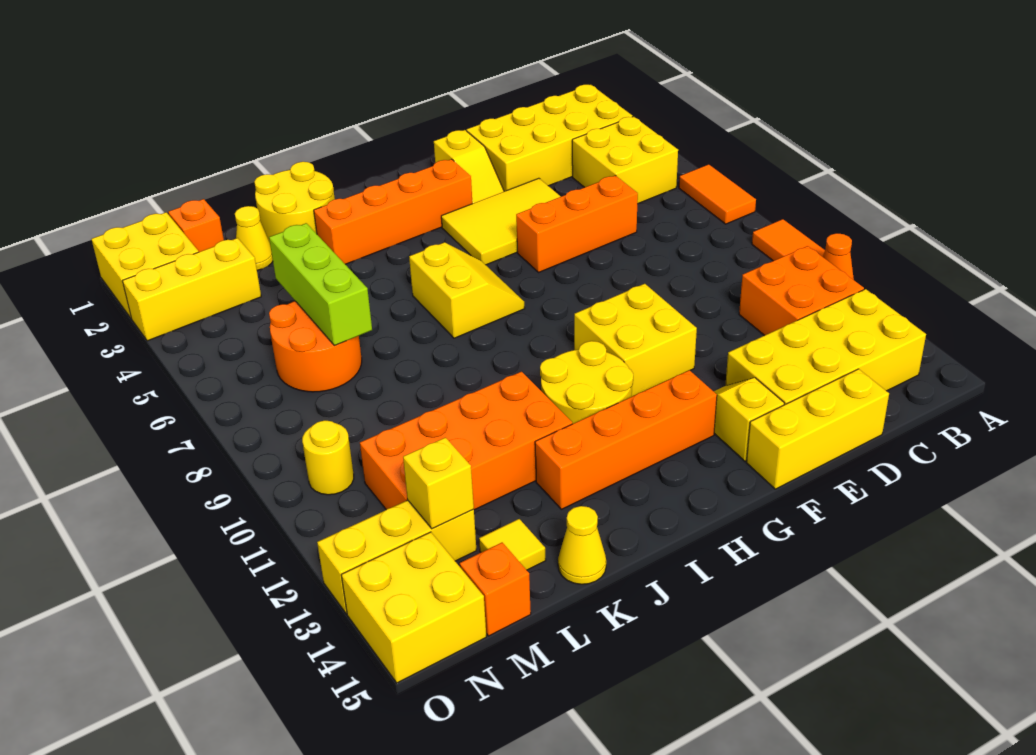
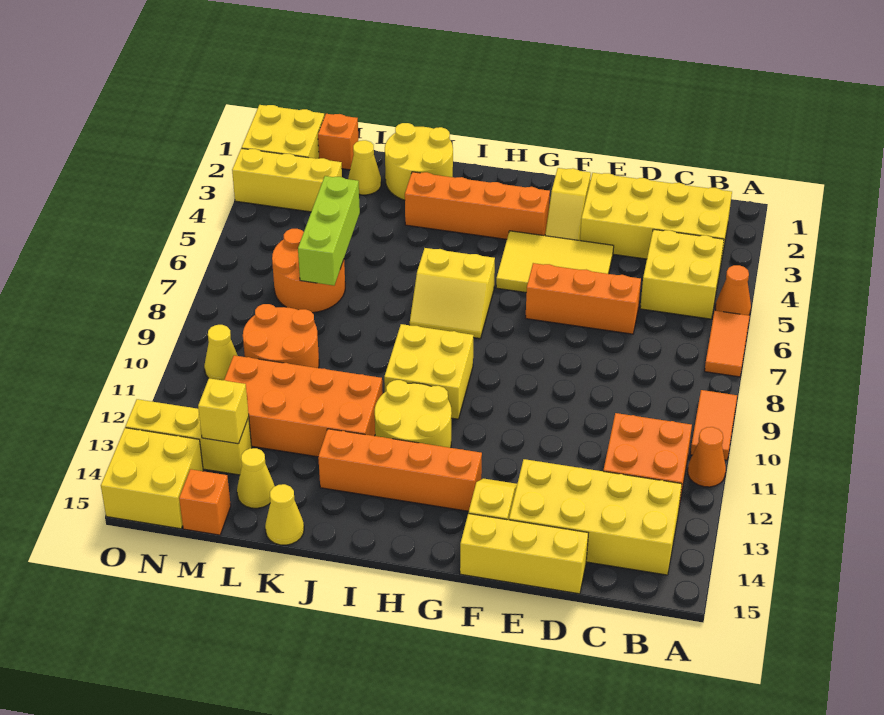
none -> orange 1x1 cone [715,265,751,315]
yellow 2x2 brick [574,284,697,396] -> yellow 2x2 brick moved to [384,324,474,419]
yellow 2x2 slope [409,242,525,338] -> yellow 2x2 slope turned to [410,248,495,339]
none -> orange 2x2 round brick [243,304,319,368]
yellow 1x1 tile [479,519,546,570] -> yellow 1x1 cone [237,448,275,508]
yellow 1x1 round brick [302,420,354,495] -> yellow 1x1 cone [204,325,238,380]

